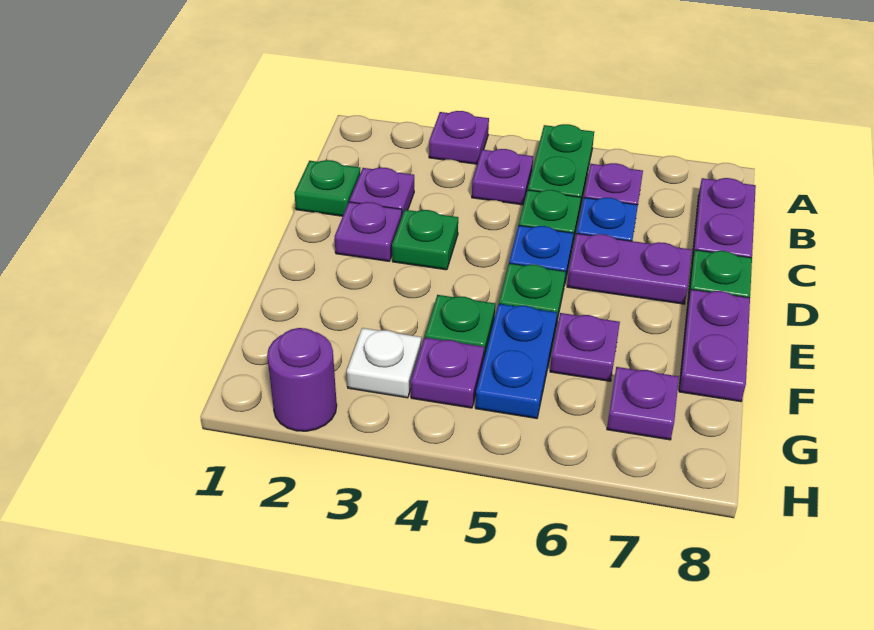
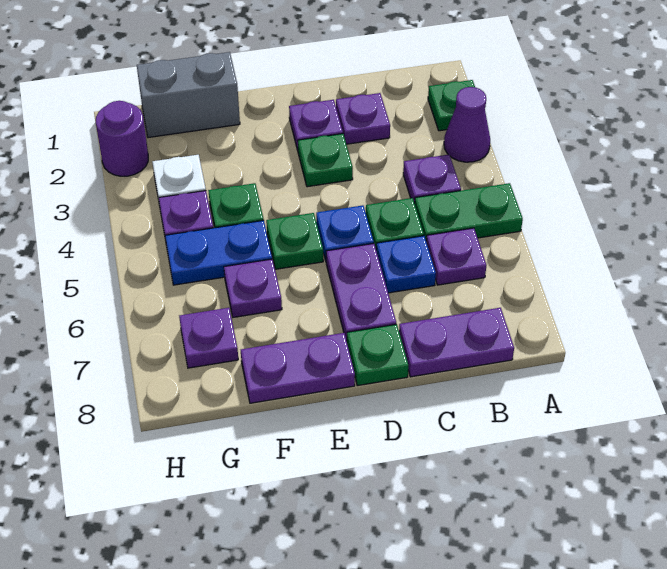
purple 1x1 plate [429,111,489,164] -> purple 1x1 cone [444,87,490,162]
green 1x1 plate [294,160,360,216] -> green 1x1 plate moved to [428,80,475,131]
none -> grey 1x2 brick [137,52,240,138]

